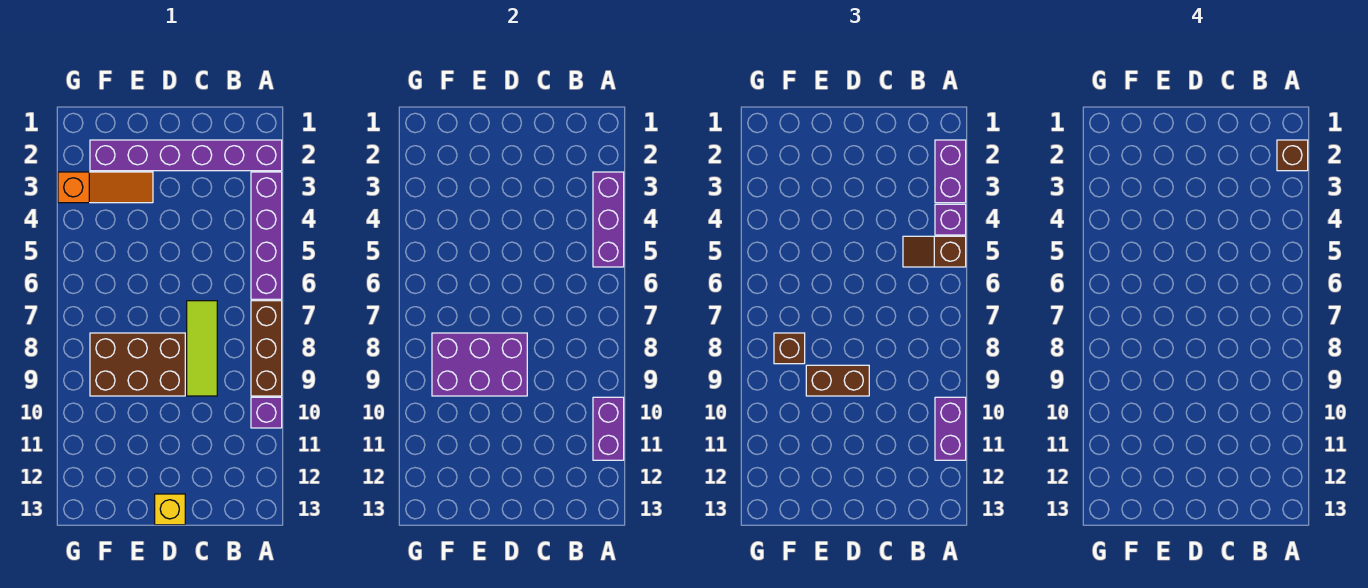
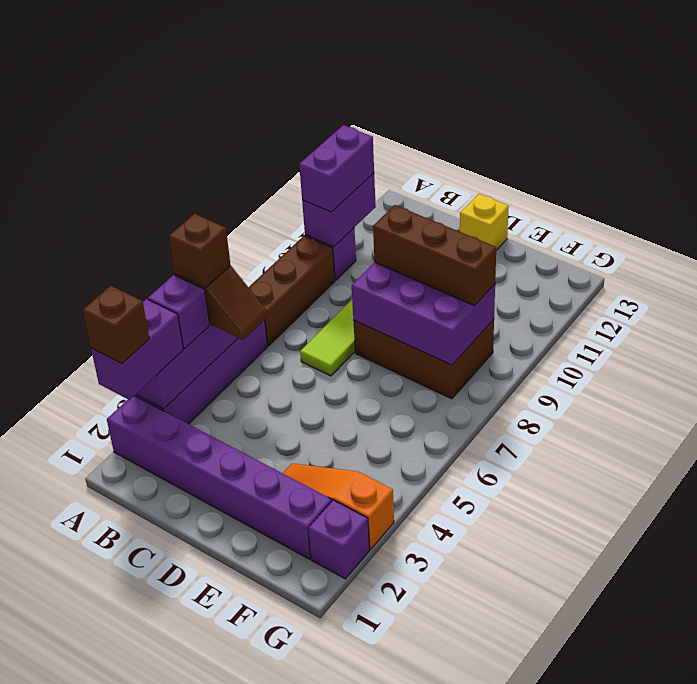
brown 1x2 brick [806,365,869,396] -> brown 1x3 brick [373,205,496,306]
brown 1x1 brick [774,333,805,364] -> brown 1x1 brick moved to [169,214,230,288]
none -> purple 1x1 brick [308,500,370,579]

